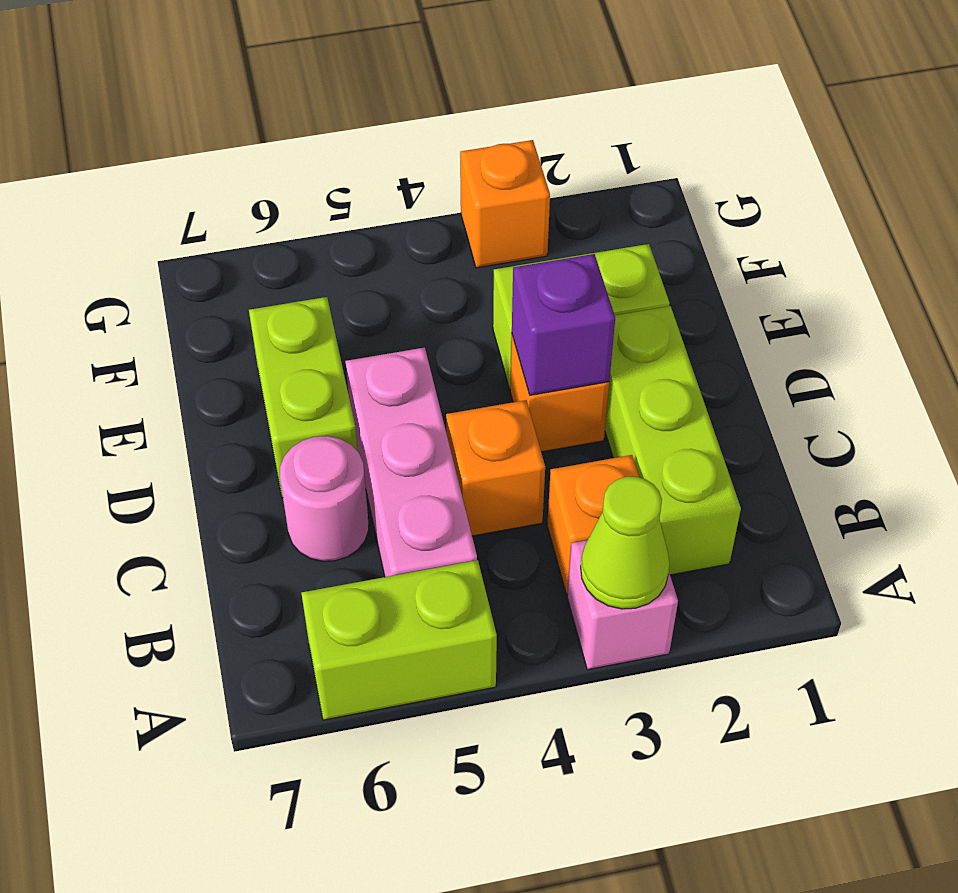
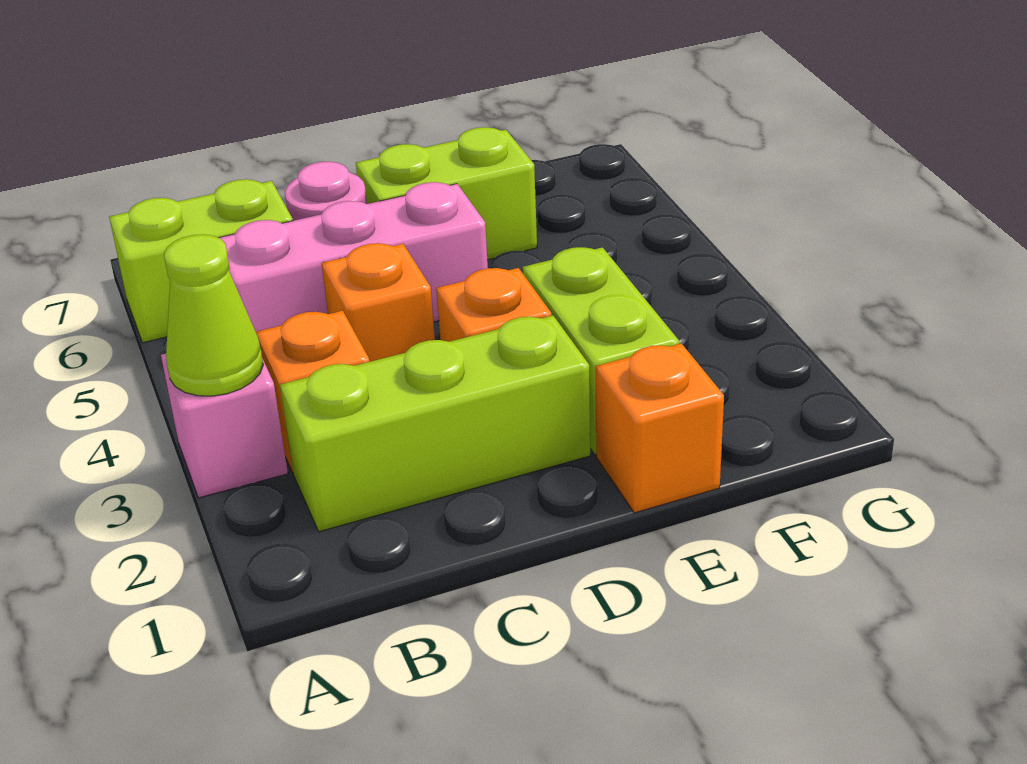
lime 1x2 brick [301,560,497,720] -> lime 1x2 brick turned to [109,179,293,343]
purple 1x1 brick [512,254,615,395] -> none
orange 1x1 brick [460,140,550,268] -> orange 1x1 brick moved to [596,343,724,513]

